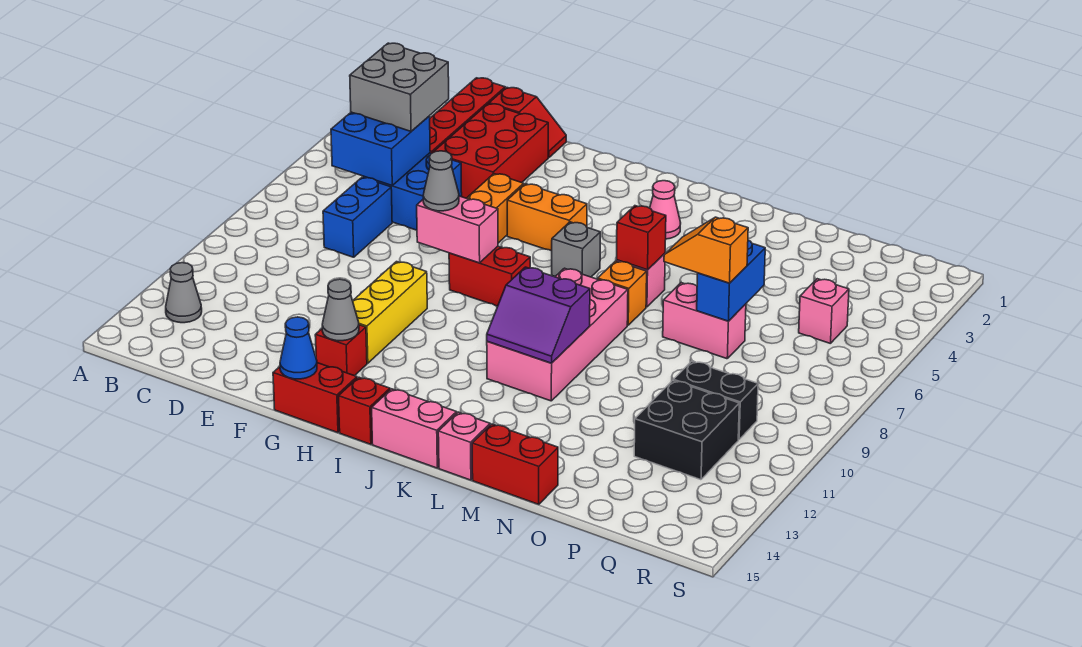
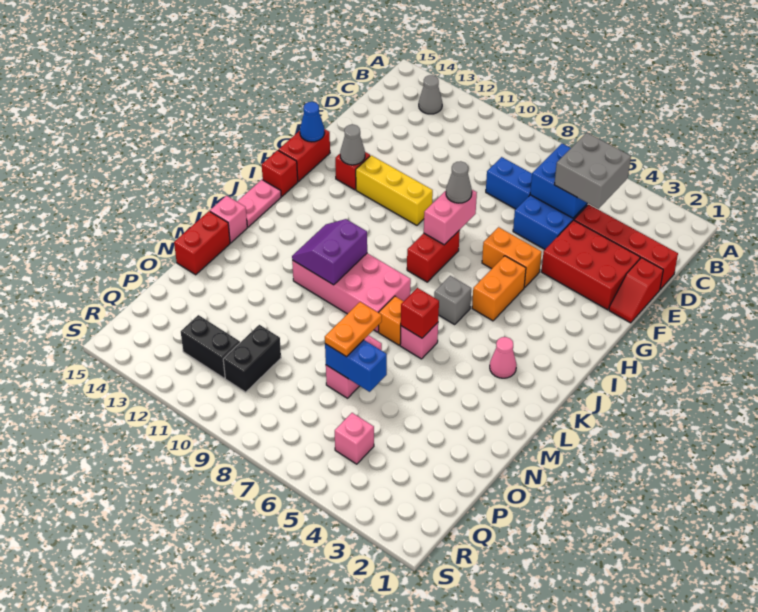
pink 1x2 brick [372,389,457,468] -> pink 1x2 plate [237,180,281,227]
orange 1x2 slope [664,217,748,283] -> orange 1x2 plate [325,302,382,357]
black 2x2 brick [634,381,739,480] -> black 1x2 brick [181,315,240,378]

